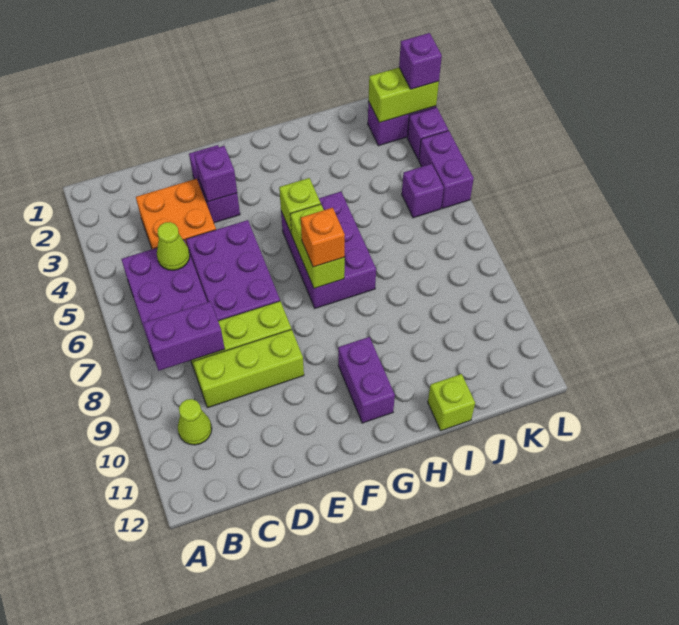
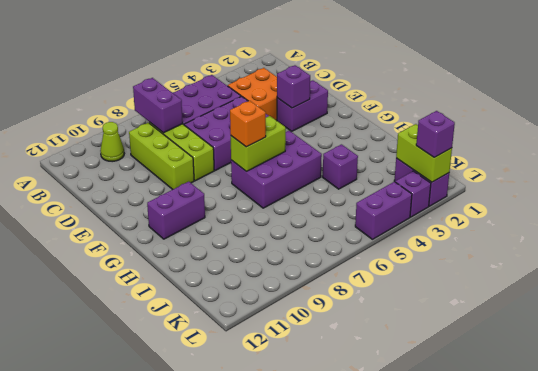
lime 1x1 cone [157,222,190,270] -> none
lime 1x1 brick [279,178,321,234] -> none
lime 1x1 brick [428,374,475,431] -> none
purple 1x1 brick [402,164,444,218] -> purple 1x1 brick moved to [323,144,358,189]

